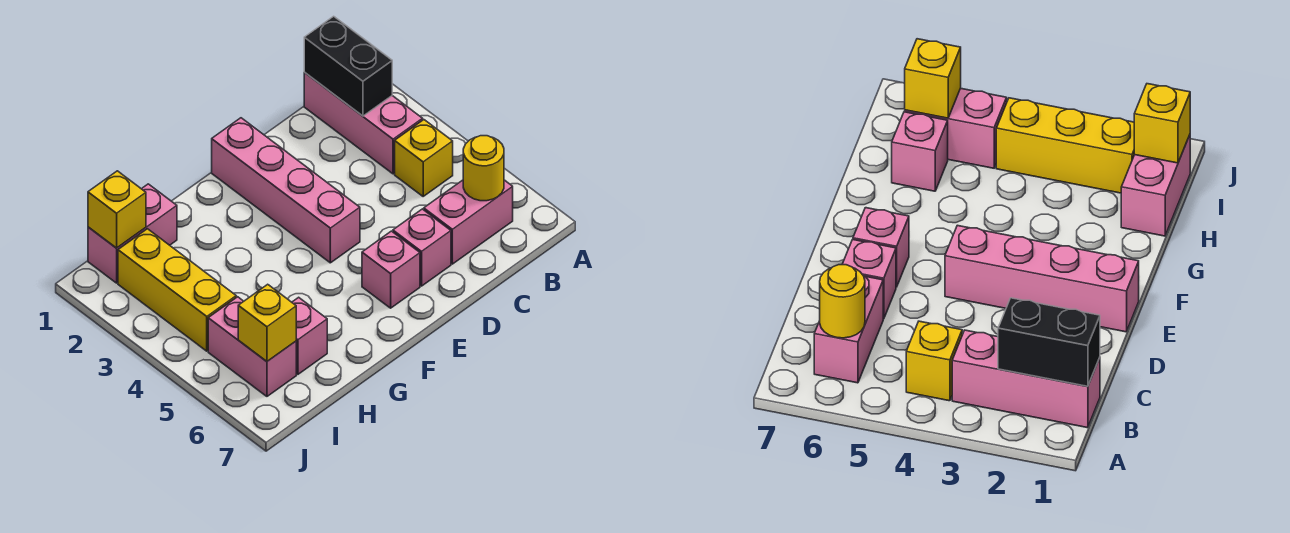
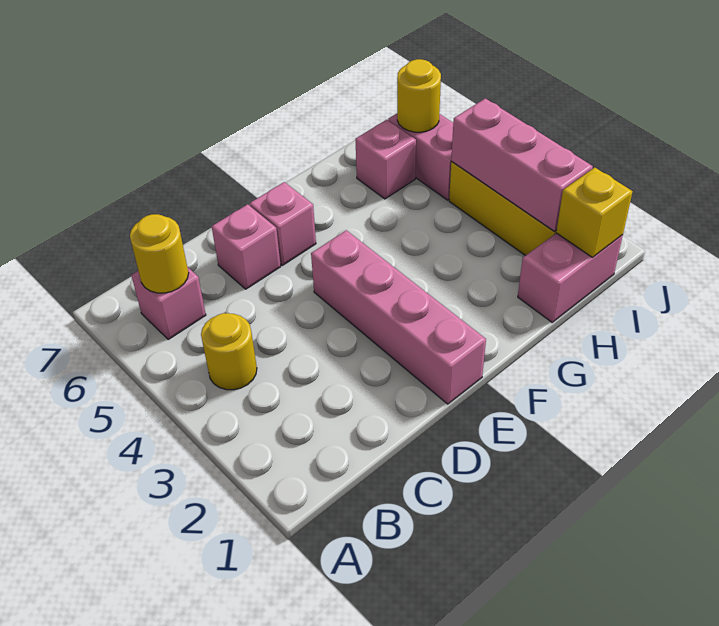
pink 1x3 brick [304,73,423,174] -> pink 1x3 brick moved to [451,98,593,231]
black 1x2 brick [304,16,392,116] -> none
yellow 1x1 brick [395,120,453,196] -> yellow 1x1 round brick [201,313,257,390]
pink 1x2 brick [424,180,513,264] -> pink 1x1 brick [131,267,206,339]
yellow 1x1 brick [238,284,296,361] -> yellow 1x1 round brick [397,59,441,132]

